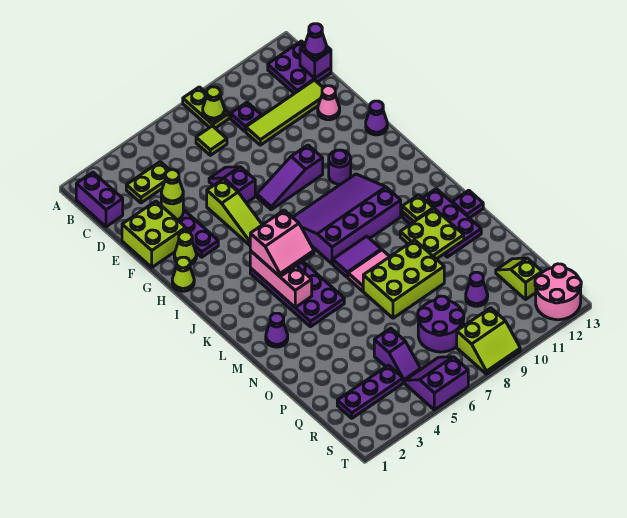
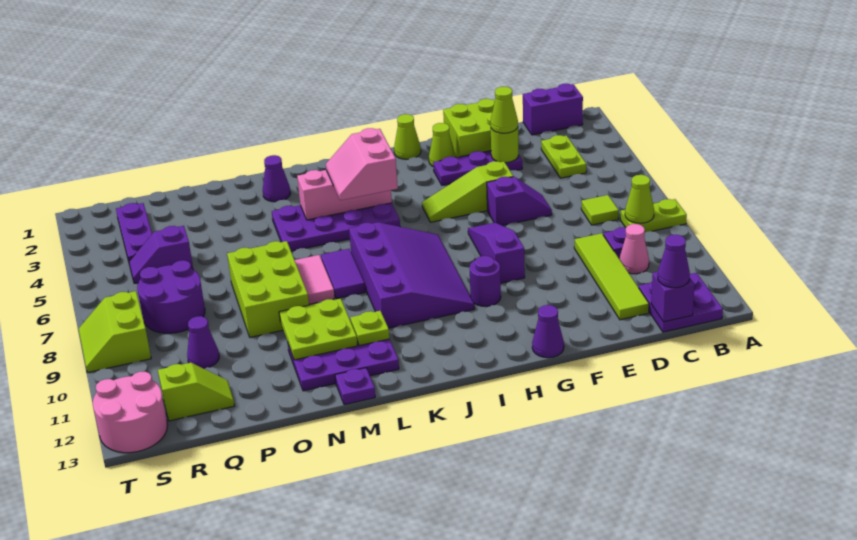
pink 1x1 cone [318,86,340,120] -> pink 1x1 cone moved to [619,224,649,274]
purple 2x2 slope [405,357,468,410] -> none

